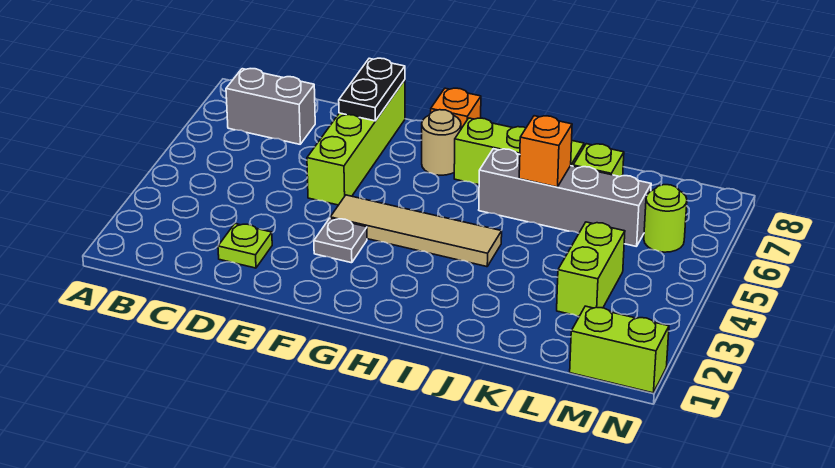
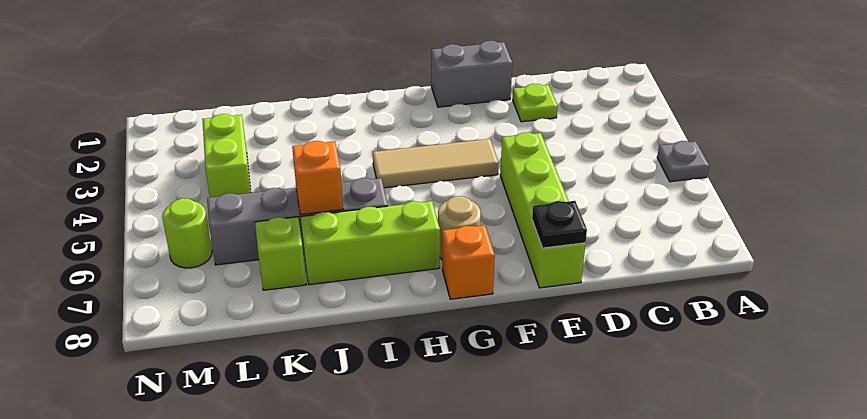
grey 1x2 brick [226,69,315,144] -> grey 1x2 brick moved to [431,41,512,107]
black 1x2 plate [339,58,405,121] -> black 1x1 plate [532,201,587,248]
grey 1x1 plate [314,218,367,263] -> grey 1x1 plate moved to [657,141,709,182]
tan 1x4 tile [330,195,502,267] -> tan 1x3 tile [373,139,499,188]
lime 1x2 brick [570,306,669,393] -> none

